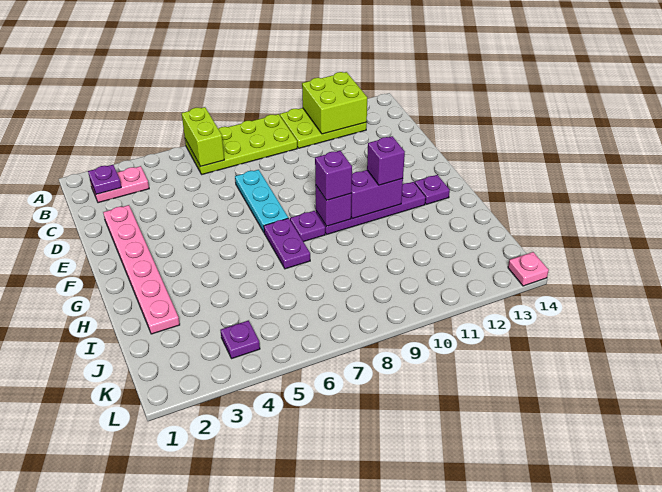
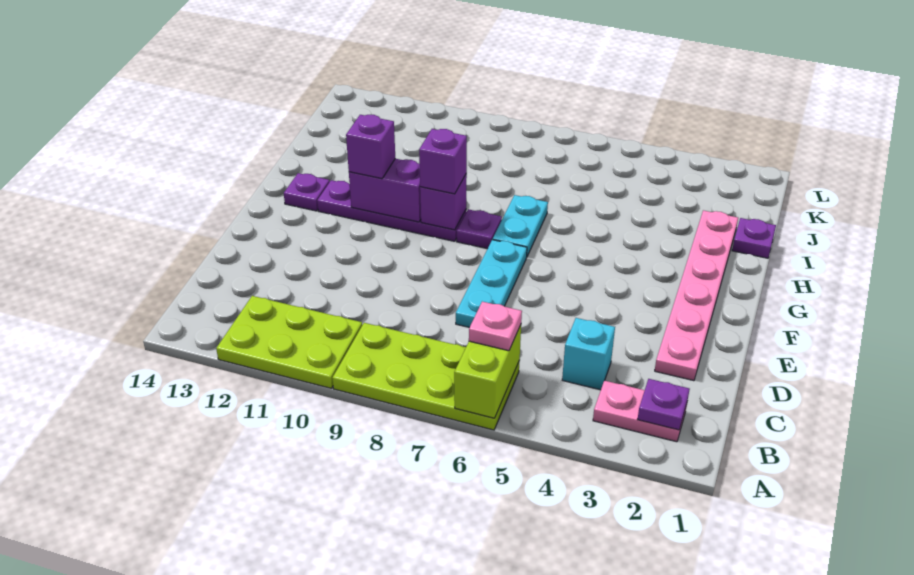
lime 2x2 brick [302,72,367,134] -> none
none -> cyan 1x1 brick [562,318,615,390]
purple 1x2 plate [264,218,310,269] -> cyan 1x2 plate [493,195,548,256]
purple 1x1 plate [221,321,260,359] -> purple 1x1 plate moved to [732,218,776,258]
pink 1x1 plate [508,252,549,286] -> pink 1x1 plate moved to [469,302,522,351]

